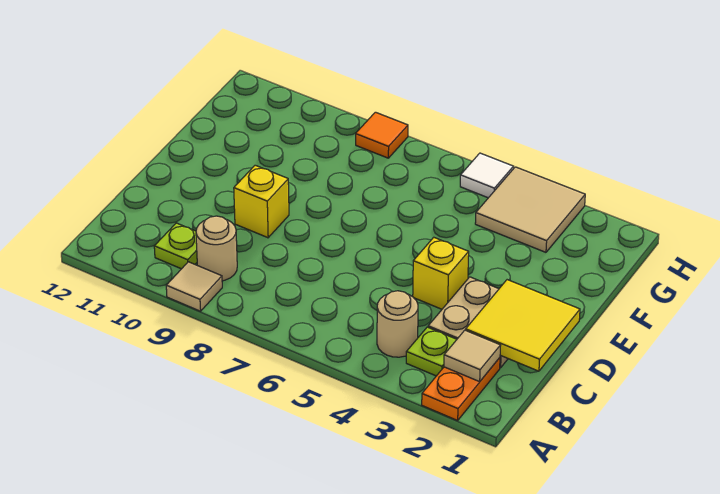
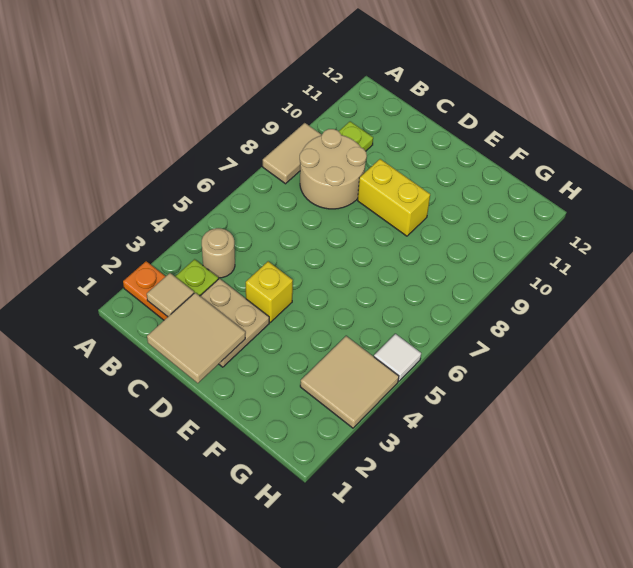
tan 1x1 tile [166,262,222,311] -> tan 1x2 tile [263,123,322,184]
tan 1x1 round brick [196,216,237,281] -> tan 2x2 round brick [300,129,367,209]
yellow 2x2 tile [466,280,580,371] -> tan 2x2 tile [147,293,245,383]
yellow 1x1 brick [234,165,289,238] -> yellow 1x2 brick [358,159,430,236]
orange 1x1 tile [356,112,408,158] -> none

